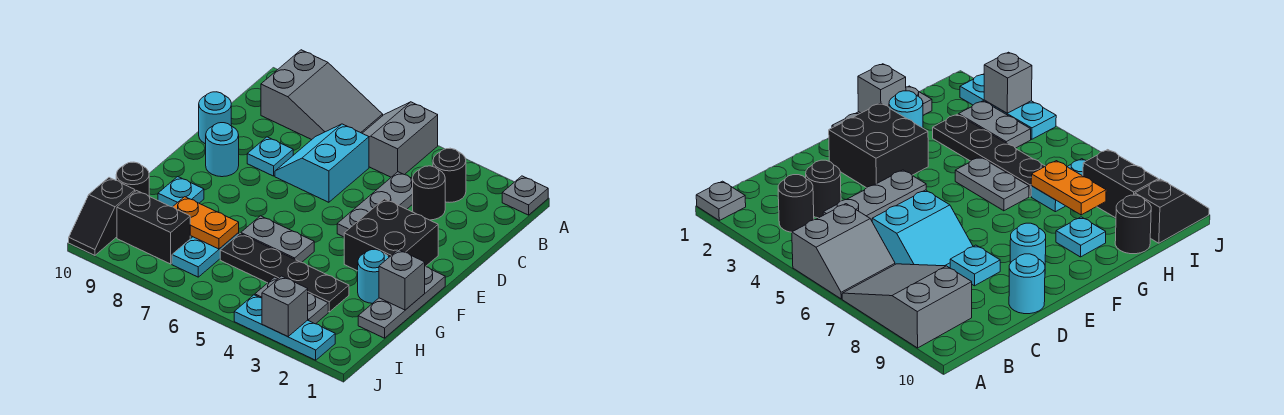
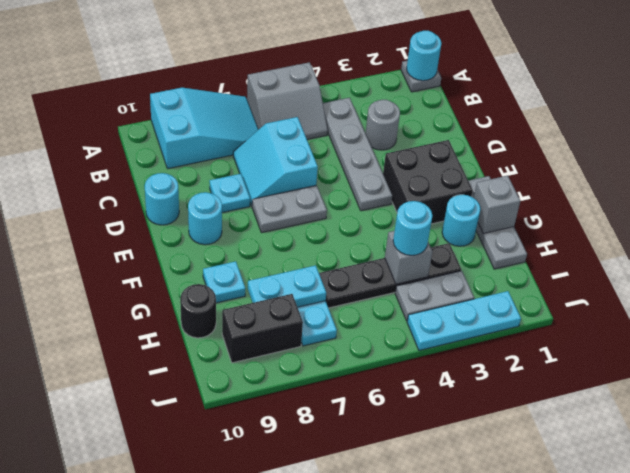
none -> cyan 1x1 round brick [407,31,441,81]
grey 2x2 slope [362,102,438,177] -> grey 2x2 slope turned to [247,62,328,140]
grey 2x3 slope [261,50,383,140] -> cyan 2x3 slope [150,88,258,169]
black 1x1 round brick [433,148,466,202] -> none
black 1x1 round brick [413,166,445,220] -> grey 1x1 round brick [365,100,400,150]
grey 1x3 plate [337,172,413,237] -> grey 1x4 plate [323,98,392,211]
grey 1x2 plate [241,216,314,262] -> grey 1x2 plate moved to [252,185,327,233]
none -> cyan 1x1 round brick [393,201,432,255]
orange 1x2 plate [173,197,239,249] -> cyan 1x2 plate [248,265,326,307]
black 1x2 slope [69,178,135,255] -> none
grey 1x1 brick [262,276,308,337] -> grey 1x1 brick moved to [385,231,433,284]

